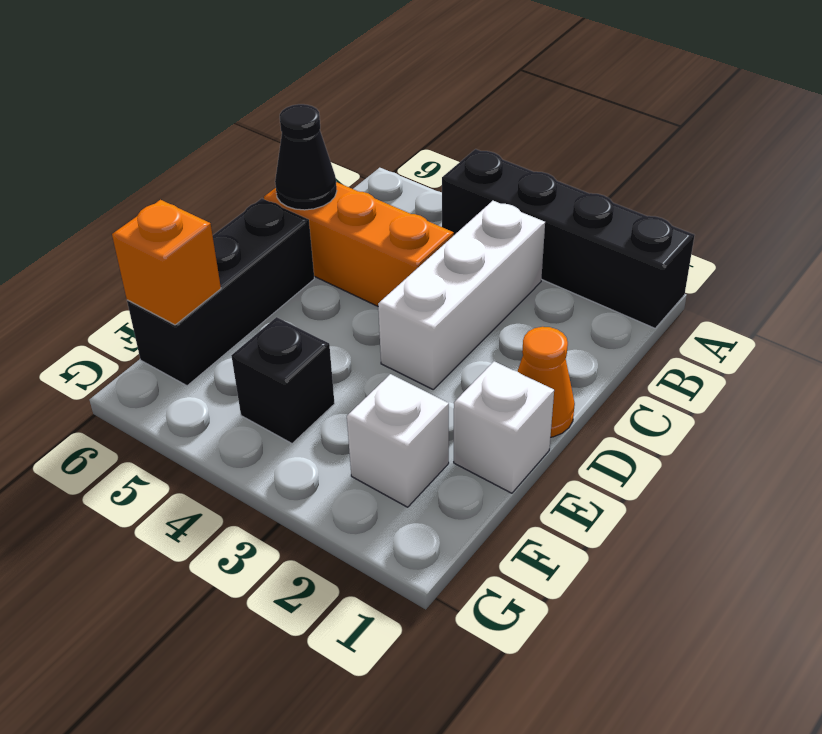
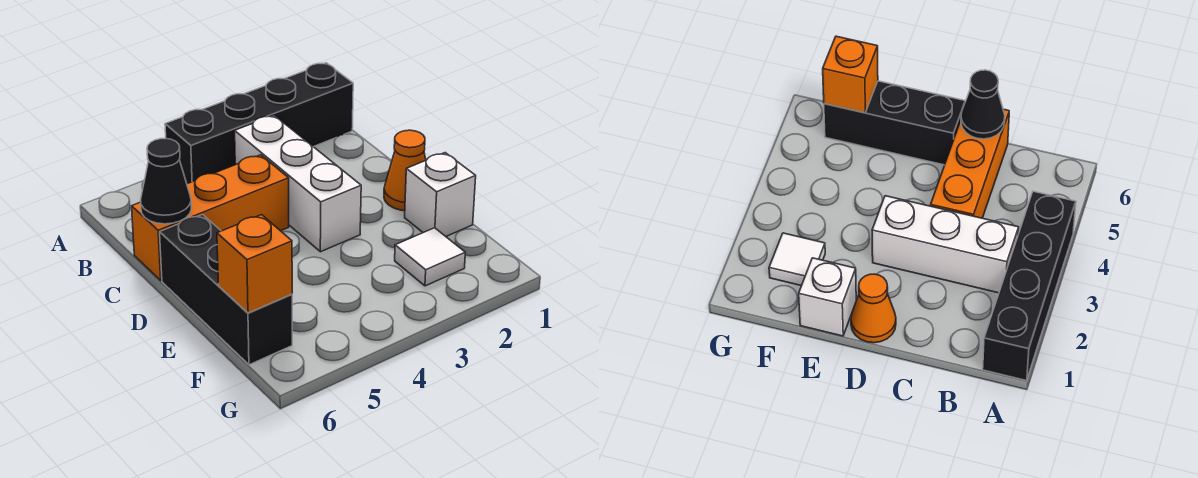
white 1x1 brick [347,374,449,507] -> white 1x1 tile [395,228,465,286]
black 1x1 brick [231,317,335,443] -> none

